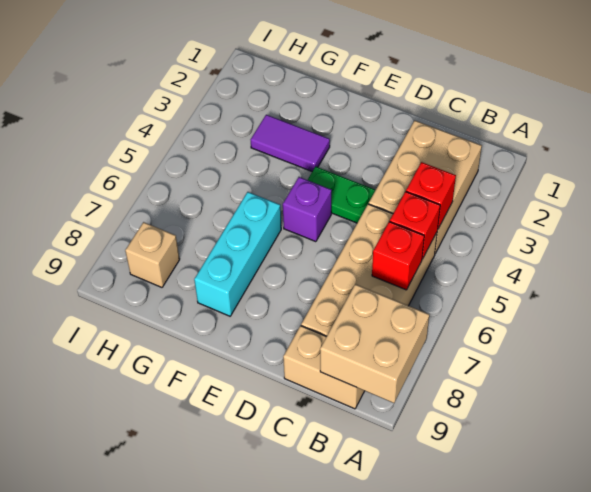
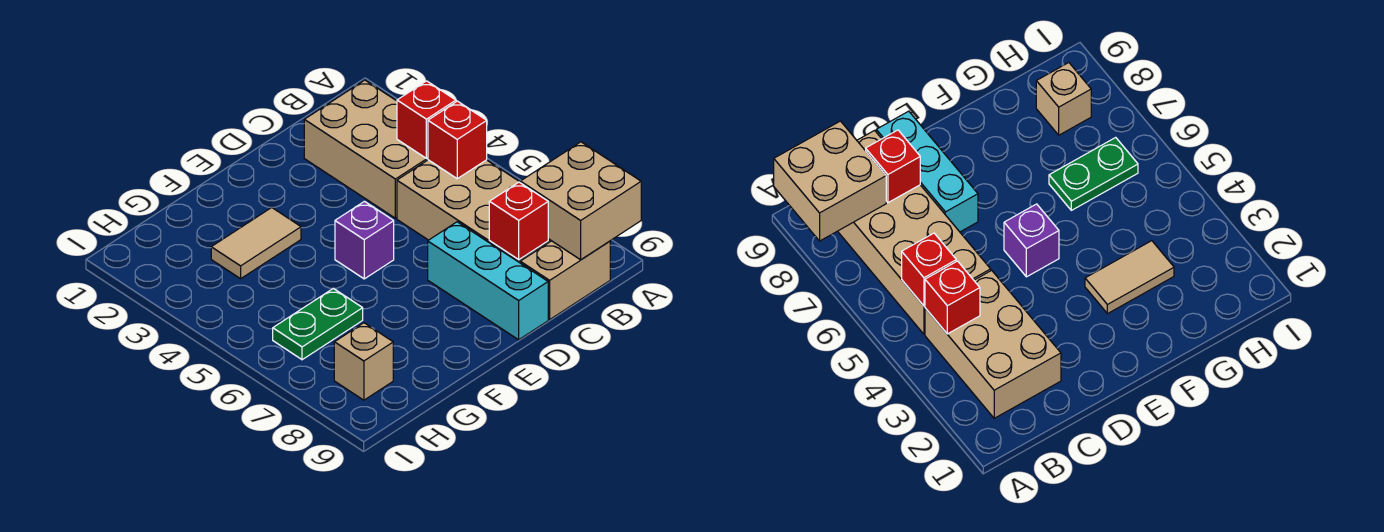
red 1x1 brick [372,222,424,290] -> red 1x1 brick moved to [489,182,548,260]
green 1x2 plate [308,167,375,223] -> green 1x2 plate moved to [273,288,363,360]
purple 1x2 tile [251,115,330,171] -> tan 1x2 tile [211,207,301,279]
cyan 1x3 brick [194,192,281,316] -> cyan 1x3 brick moved to [428,222,548,340]

